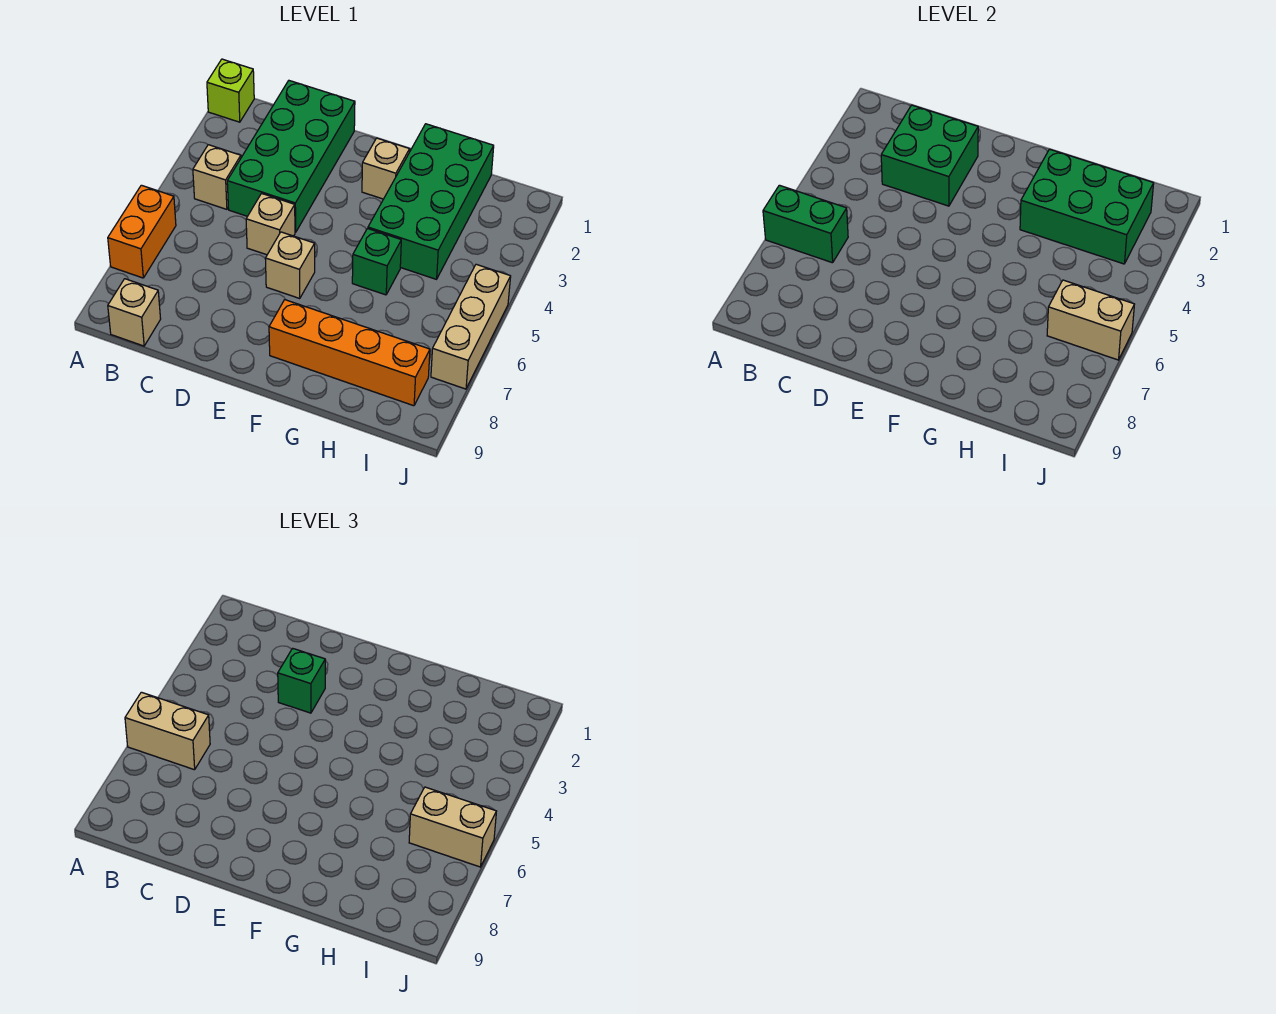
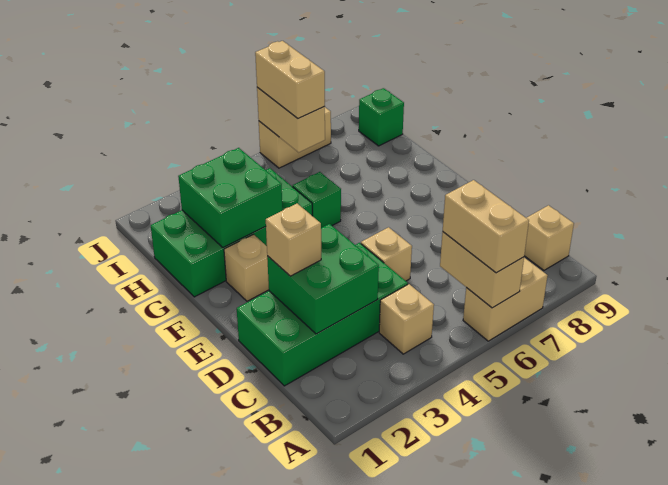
lime 1x1 brick [207,59,254,122] -> none
orange 1x2 brick [108,185,176,278] -> tan 1x2 brick [463,258,548,341]
green 1x2 brick [763,185,848,263] -> tan 1x2 brick [440,232,524,308]
green 1x1 brick [278,648,325,713] -> green 1x1 brick moved to [359,88,404,146]
tan 1x1 brick [265,232,315,299] -> tan 1x1 brick moved to [266,204,321,276]
orange 1x4 brick [269,300,430,406] -> none
green 2x3 brick [1020,149,1154,264] -> green 2x2 brick [178,148,282,247]
tan 1x3 brick [431,264,511,389] -> tan 1x2 brick [259,108,331,168]

